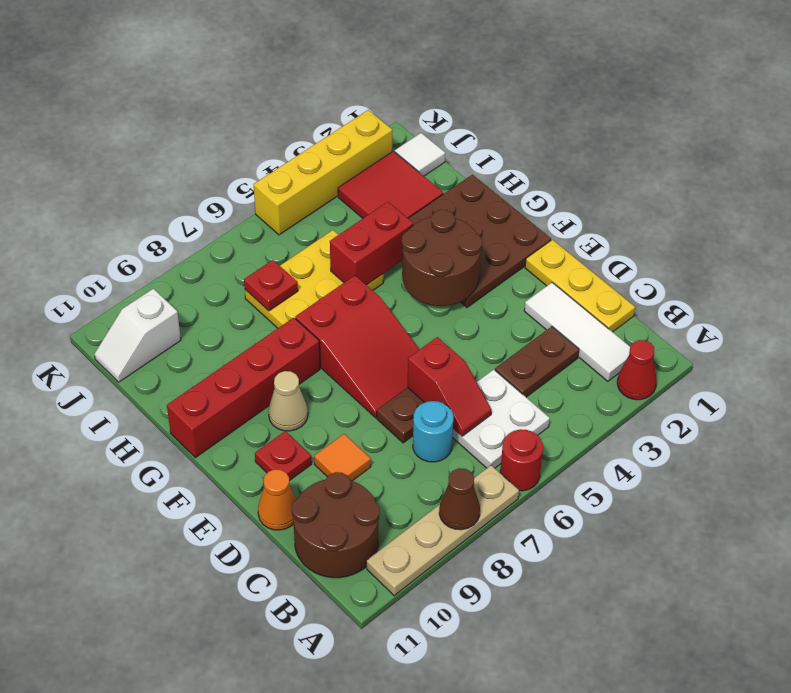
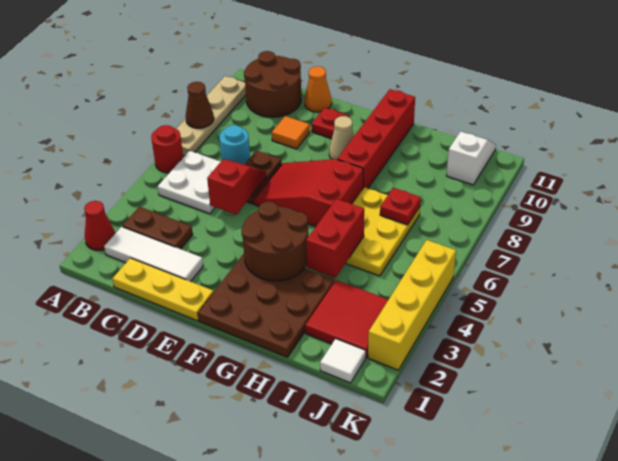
brown 1x2 plate [495,327,579,397] -> brown 1x2 plate turned to [122,207,193,249]
red 1x2 slope [407,337,491,436] -> red 1x2 slope turned to [207,159,267,215]

